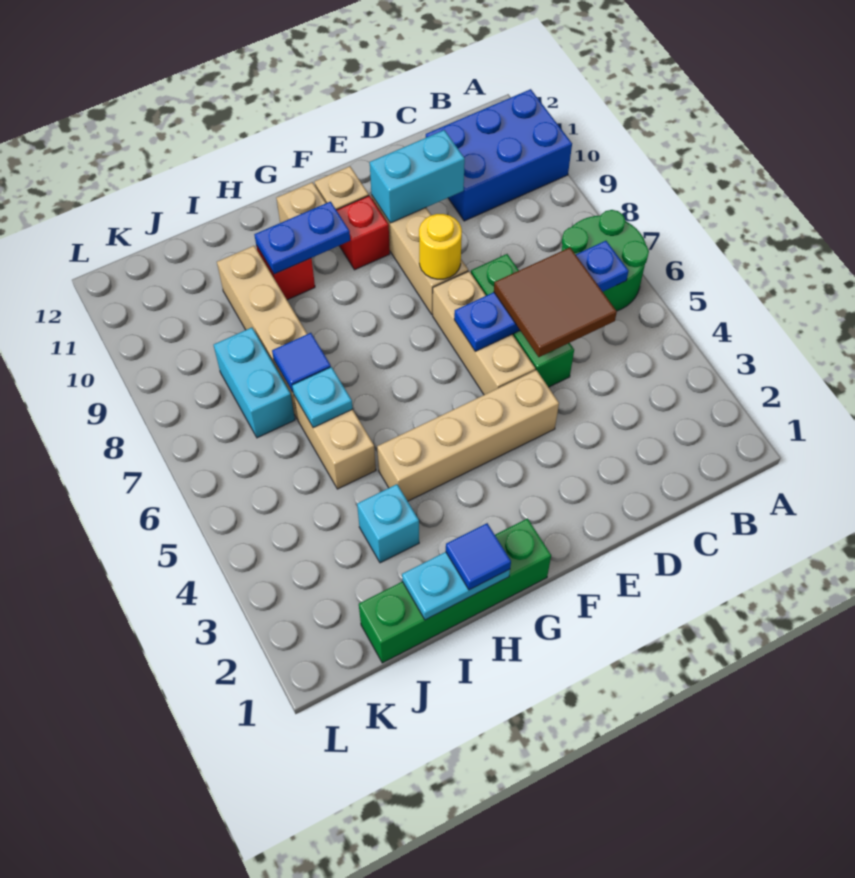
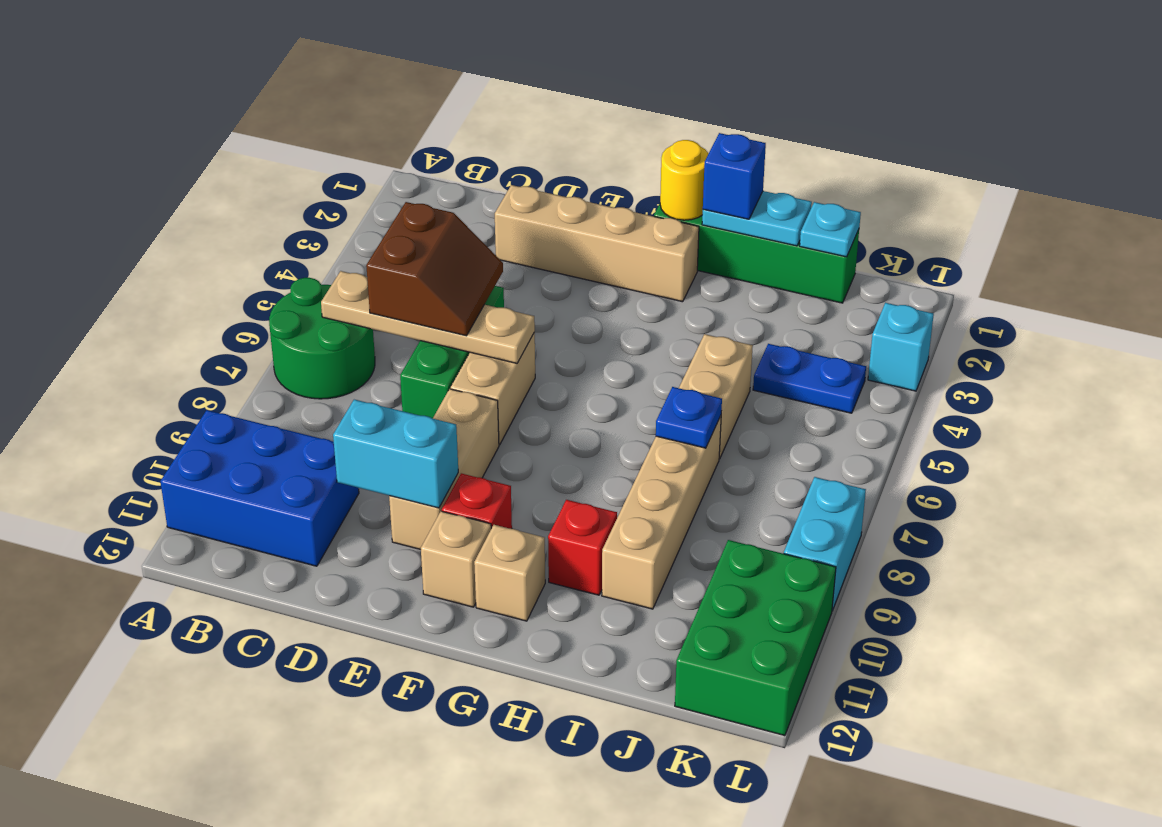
blue 1x4 plate [454,241,629,351] -> tan 1x4 plate [321,271,535,363]
brown 2x2 tile [494,248,617,357] -> brown 2x2 slope [366,202,503,336]
tan 1x4 brick [377,370,559,501] -> tan 1x4 brick moved to [495,185,699,302]
tan 1x3 brick [433,271,535,395] -> tan 1x2 brick [450,332,535,445]
yellow 1x1 round brick [419,214,462,279] -> yellow 1x1 round brick moved to [660,140,709,220]
blue 1x2 plate [254,202,350,274] -> blue 1x2 plate moved to [753,344,866,413]
blue 1x1 tile [446,523,511,590] -> blue 1x1 brick [703,133,766,219]
cyan 1x1 brick [357,484,419,563] -> cyan 1x1 brick moved to [868,303,934,391]
cyan 1x1 plate [292,367,353,428] -> cyan 1x1 plate moved to [800,202,861,257]
blue 1x1 tile [272,333,331,392] -> blue 1x1 plate [656,387,722,448]
cyan 1x2 brick [214,328,295,438] -> cyan 1x2 brick moved to [784,477,866,611]
none -> green 2x3 brick [675,540,836,736]

